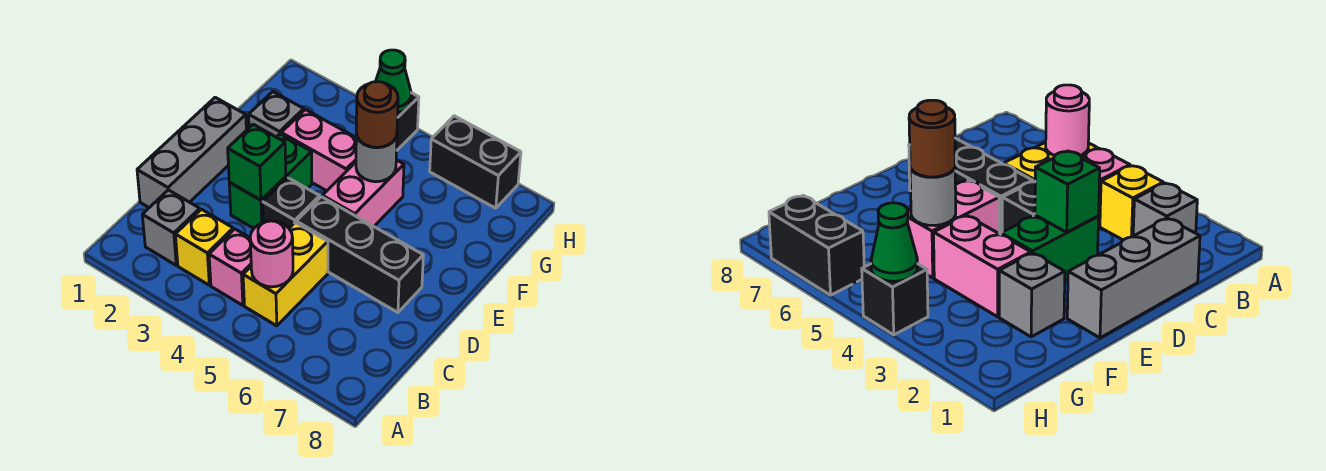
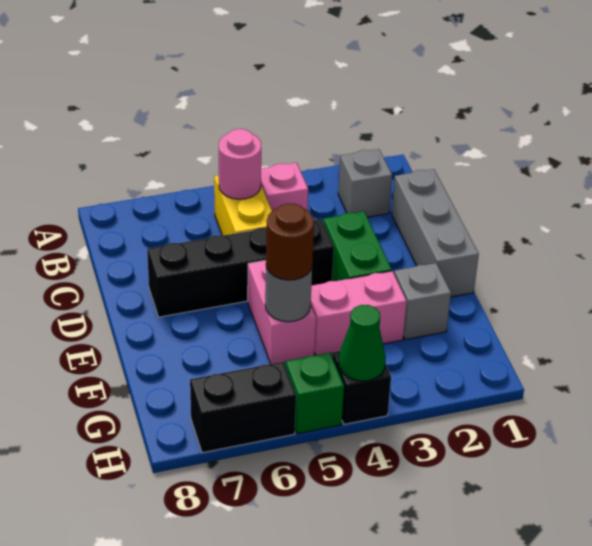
yellow 1x1 brick [175,209,233,285] -> none
green 1x1 brick [228,124,286,200] -> green 1x1 brick moved to [286,353,344,434]

